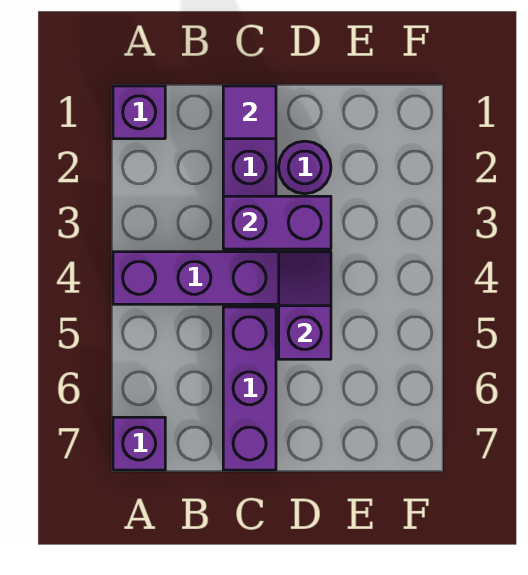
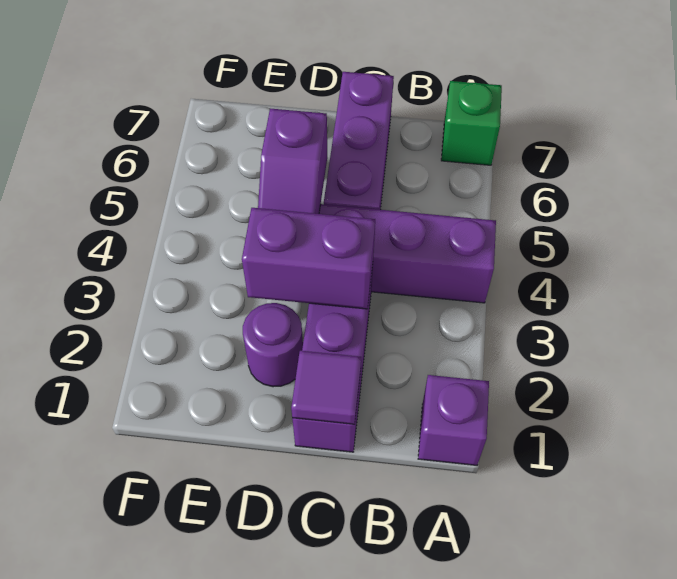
purple 1x1 brick [113,417,165,470] -> green 1x1 brick [441,81,502,165]

